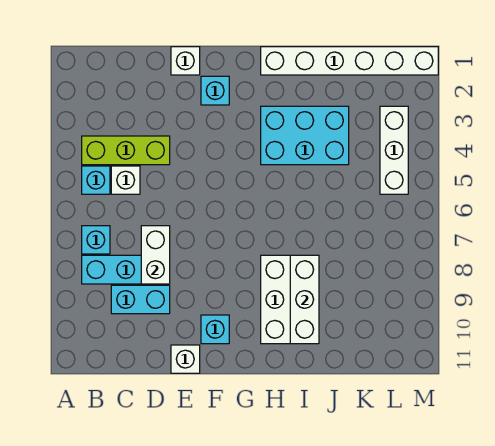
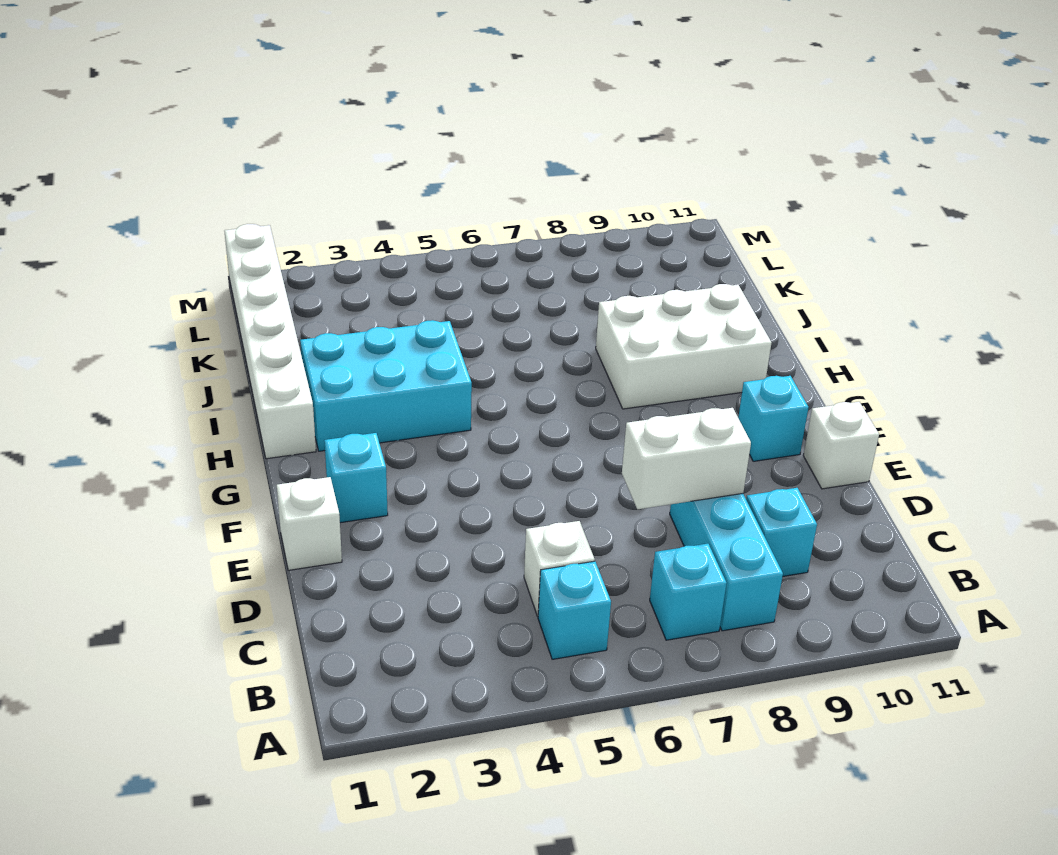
lime 1x3 brick [82,136,170,165] -> none
cyan 1x2 brick [111,285,170,314] -> cyan 1x1 brick [746,488,817,576]
cyan 2x3 brick [261,106,349,165] -> cyan 2x3 brick turned to [300,320,472,451]
white 1x3 brick [290,255,319,344] -> none
white 1x3 brick [380,106,408,194] -> none

